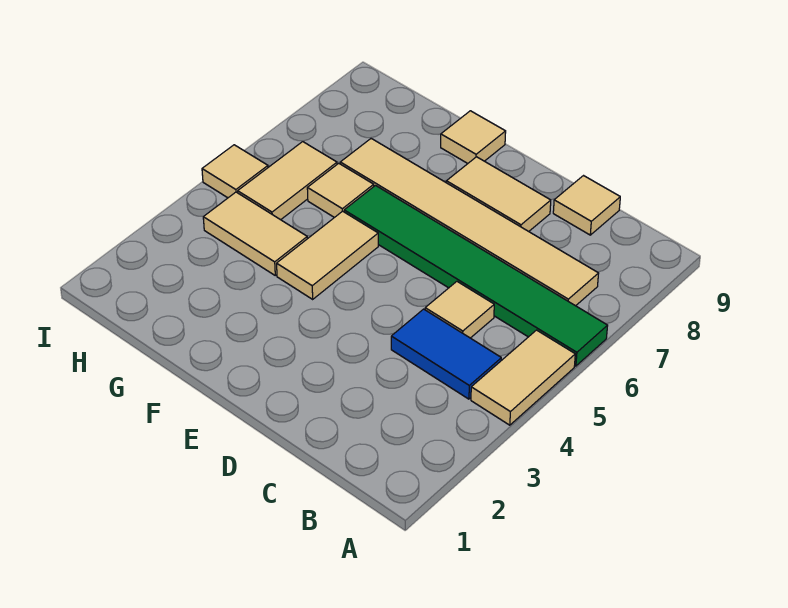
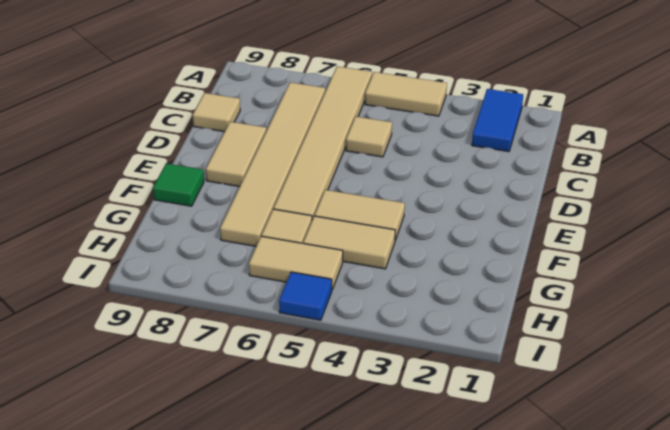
green 1x6 tile [344,186,608,366] -> tan 1x6 tile [274,66,372,220]
blue 1x2 tile [391,309,501,399] -> blue 1x2 tile moved to [472,89,523,152]
tan 1x1 tile [441,111,506,163] -> green 1x1 tile [153,164,204,206]
tan 1x2 tile [203,192,307,275] -> tan 1x2 tile turned to [303,216,395,269]
tan 1x1 tile [202,145,268,198] -> blue 1x1 tile [279,272,332,320]

